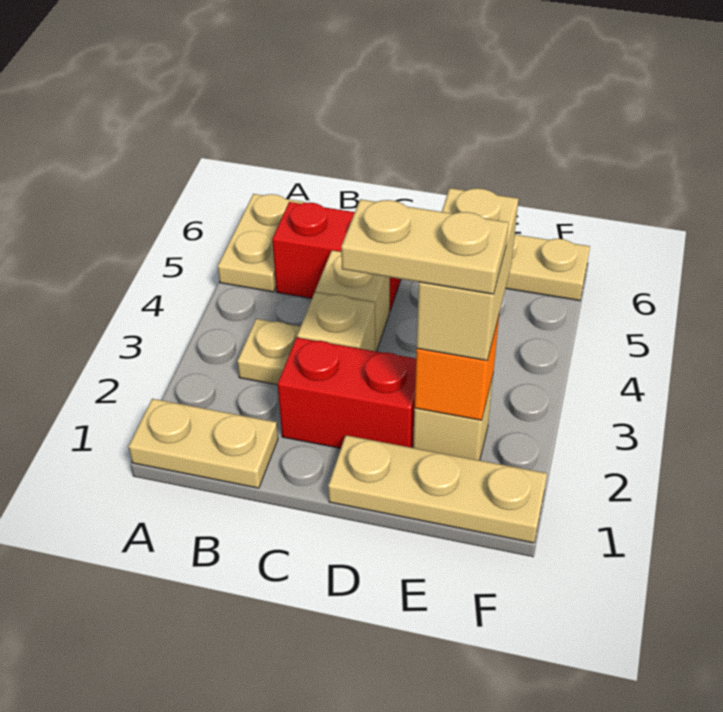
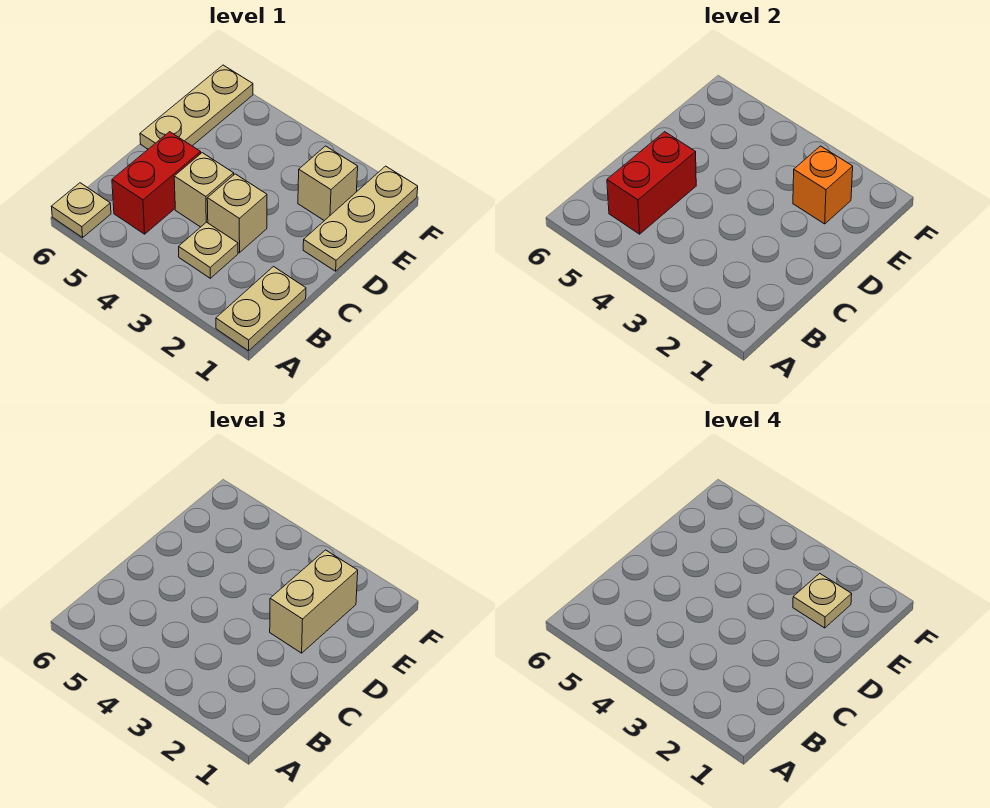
tan 1x2 plate [218,194,305,292] -> tan 1x1 plate [51,183,111,238]
red 1x2 brick [278,338,416,448] -> red 1x2 brick moved to [607,132,696,234]
tan 1x2 plate [341,199,509,294] -> tan 1x1 plate [793,573,852,628]
tan 1x2 brick [416,188,518,361] -> tan 1x2 brick turned to [270,550,358,653]

